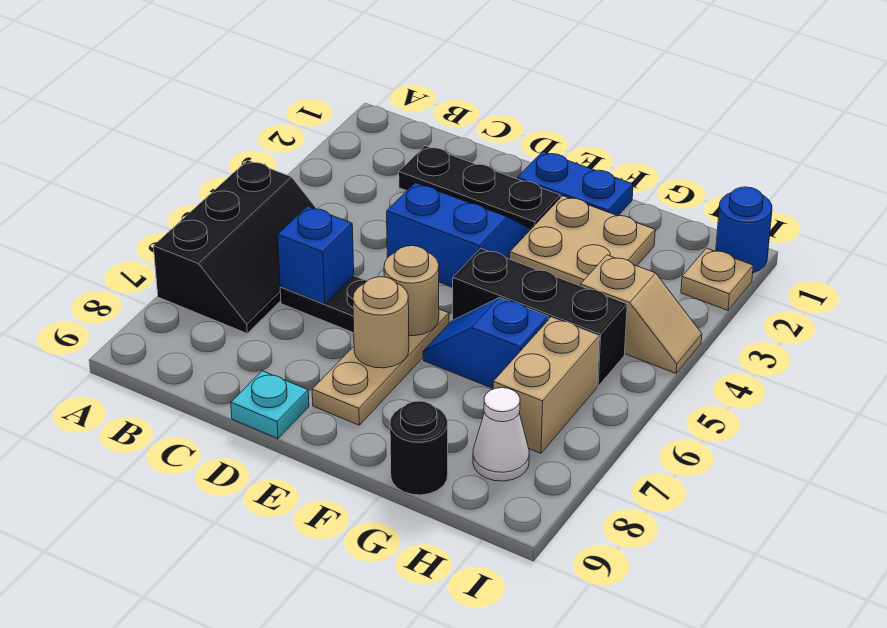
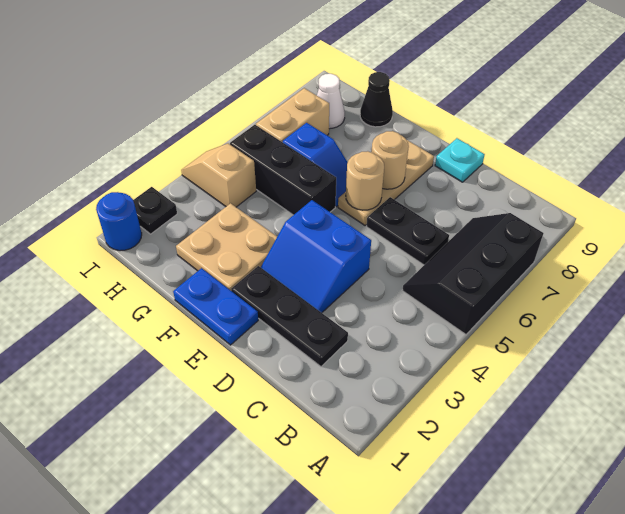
blue 1x1 brick [278,206,354,304] -> none
black 1x1 round brick [390,401,448,495] -> black 1x1 cone [360,72,393,127]
tan 1x1 plate [681,248,753,310] -> black 1x1 plate [133,187,177,234]

